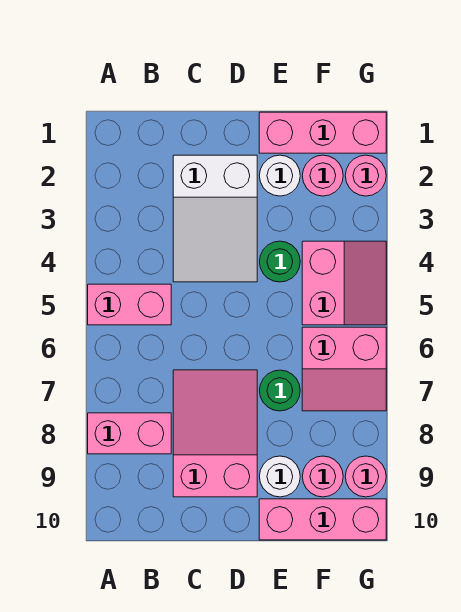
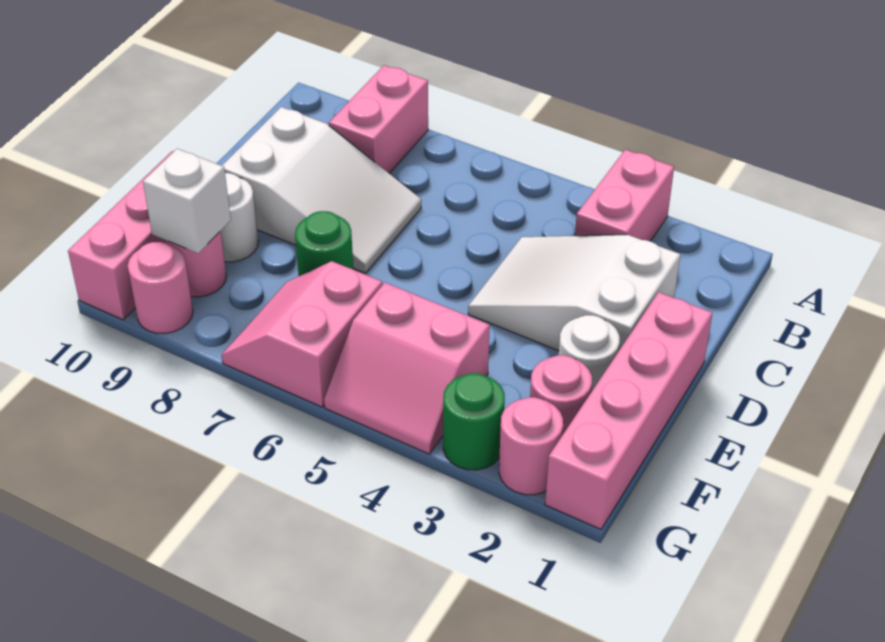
pink 1x2 brick [88,284,171,325] -> pink 1x2 brick moved to [575,150,674,241]
pink 2x3 slope [173,370,257,497] -> white 2x3 slope [222,107,421,273]
pink 1x3 brick [259,112,386,153] -> pink 1x4 brick [545,292,712,529]
green 1x1 round brick [259,241,300,282] -> green 1x1 round brick moved to [443,373,505,470]
none -> white 1x1 brick [143,149,231,253]

